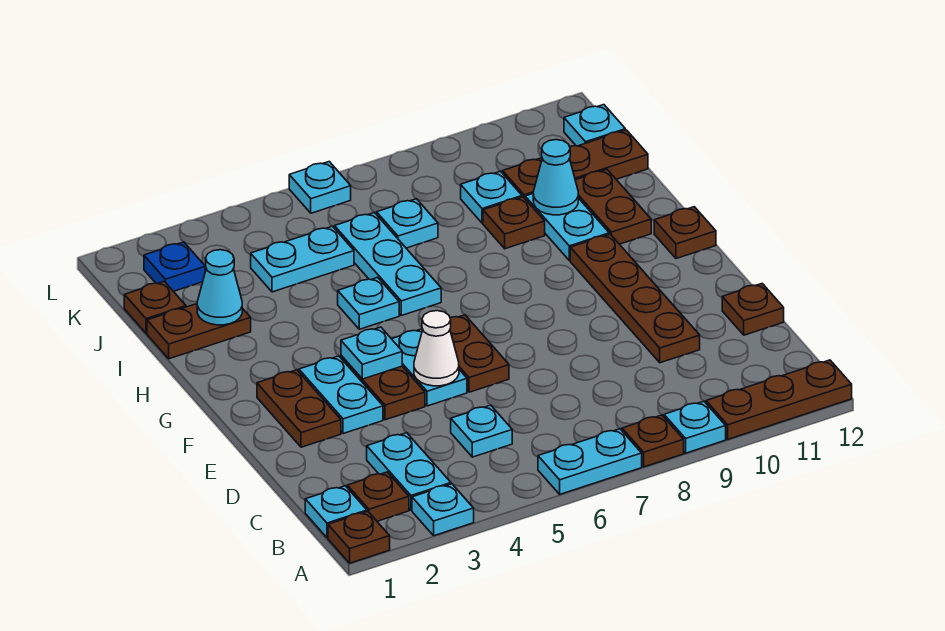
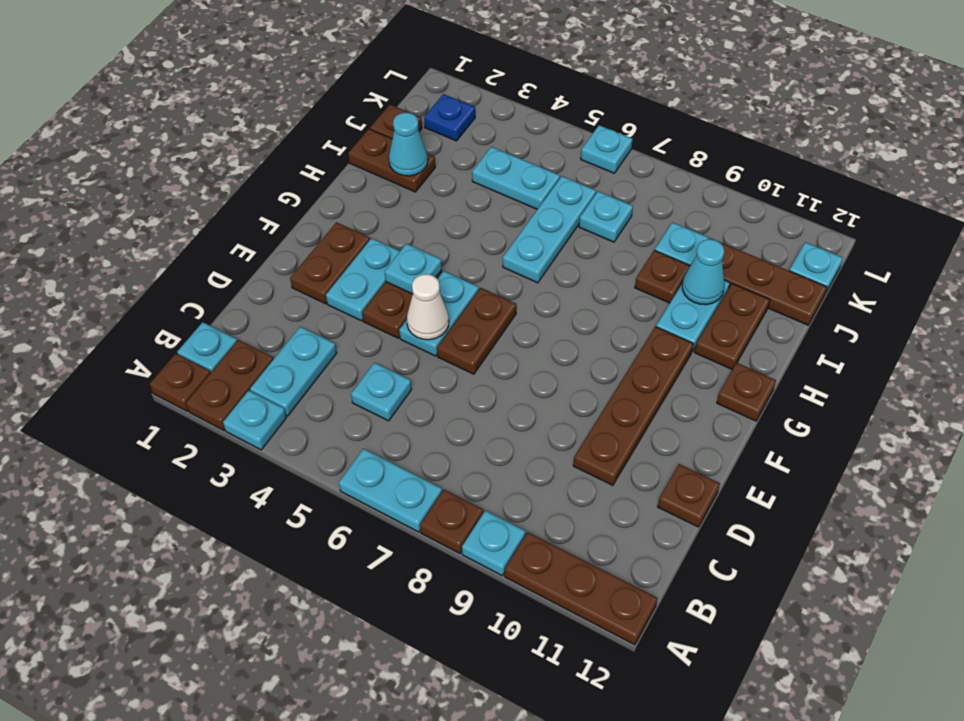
brown 1x1 plate [347,472,409,521] -> brown 1x2 plate [186,340,273,430]
cyan 1x1 plate [338,277,399,329] -> none

